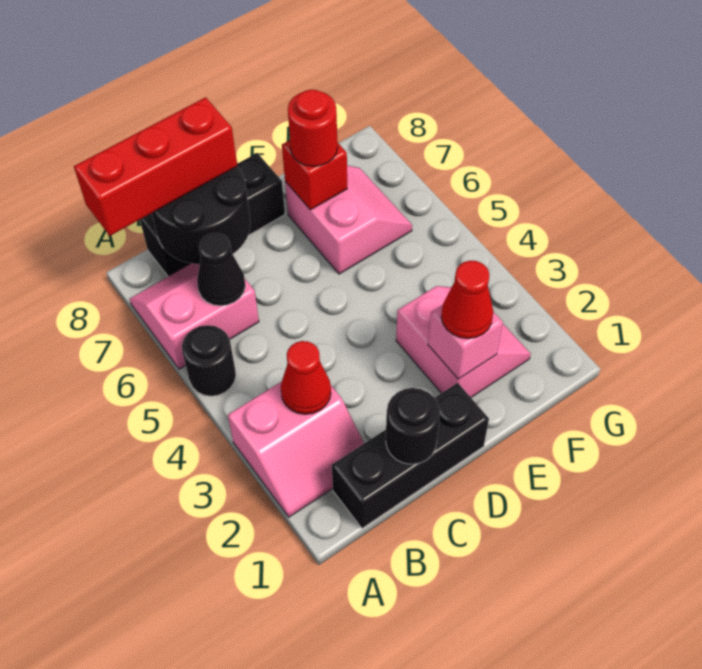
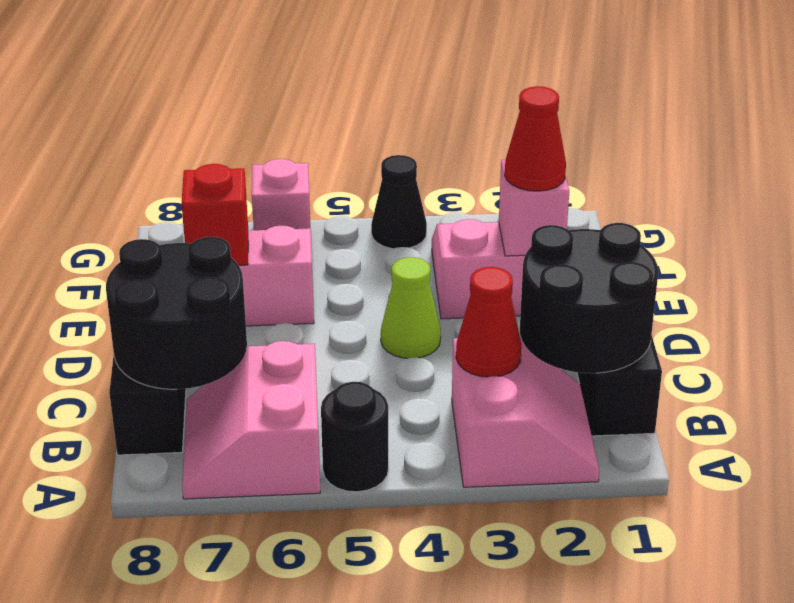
red 1x3 brick [74,97,237,236] -> none
black 1x1 cone [197,233,245,306] -> black 1x1 cone moved to [371,155,427,249]
black 1x1 round brick [386,388,440,464] -> black 2x2 round brick [520,223,658,373]
none -> lime 1x1 cone [381,257,441,358]
red 1x1 round brick [288,90,338,166] -> none
none -> pink 1x1 brick [252,159,310,230]

